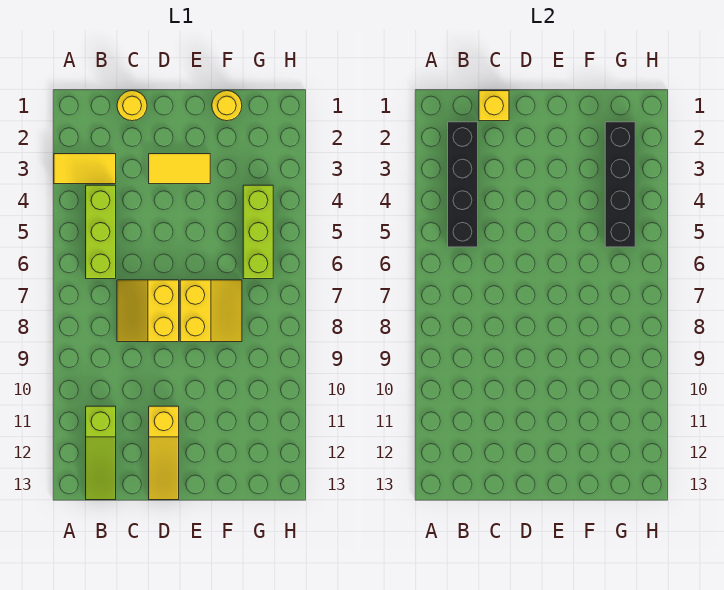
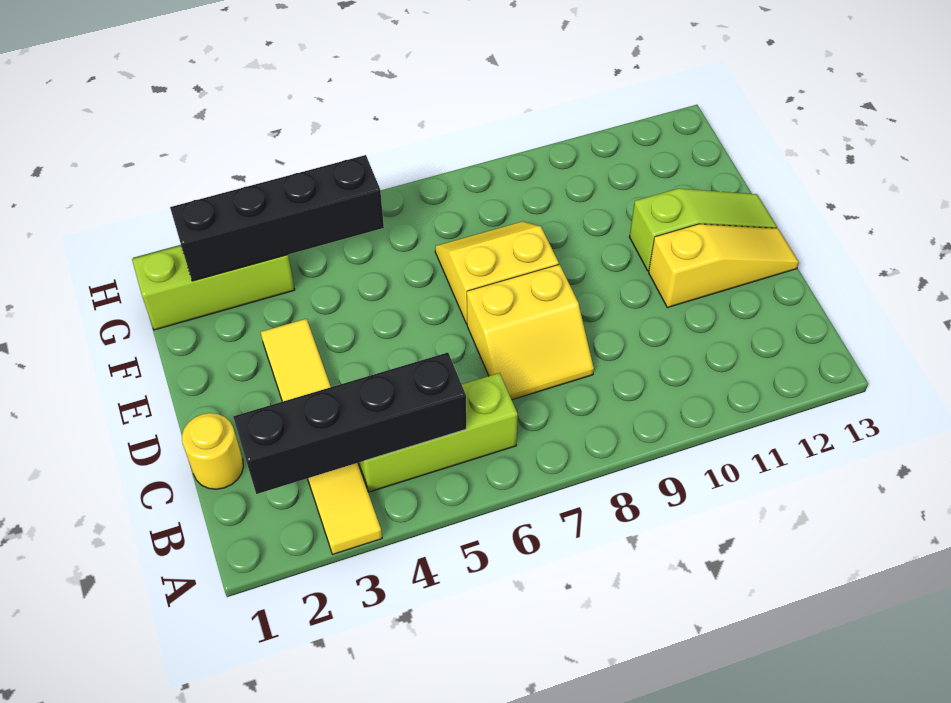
lime 1x3 slope [86,406,116,500] -> lime 1x3 slope moved to [630,189,777,271]
yellow 1x1 brick [479,91,509,121] -> none
yellow 1x1 round brick [212,91,242,121] -> none
lime 1x3 brick [243,185,273,279] -> lime 1x3 brick moved to [132,246,295,330]

